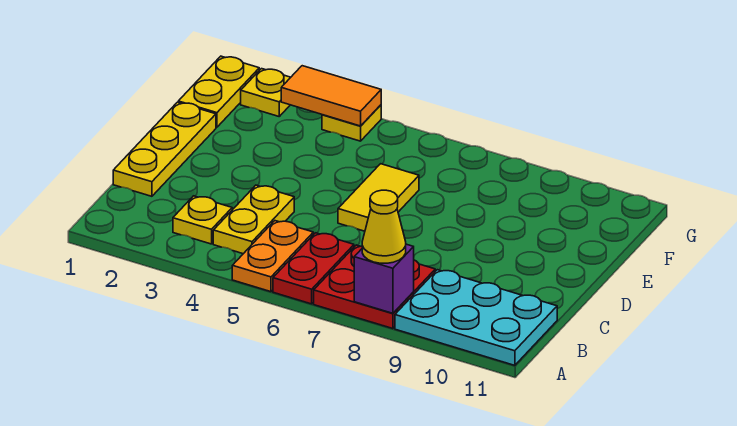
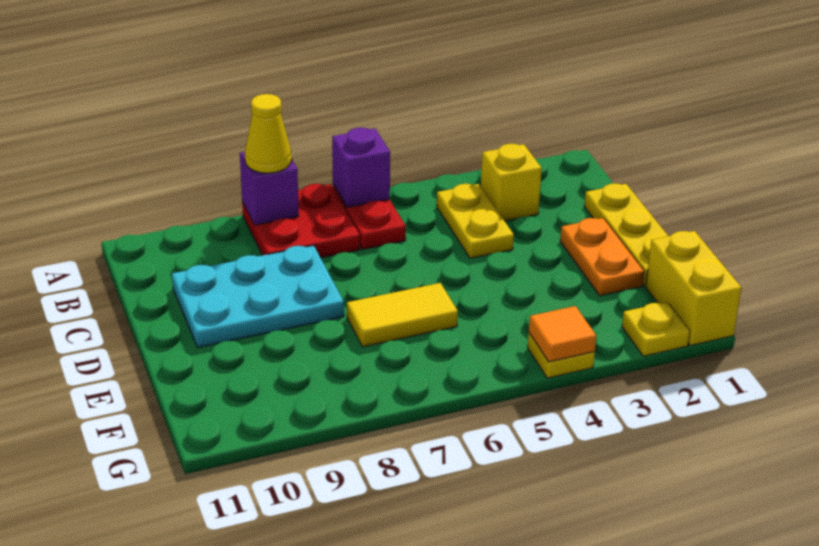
orange 1x2 plate [232,221,313,292] -> orange 1x2 plate moved to [560,218,644,296]
none -> purple 1x1 brick [332,128,390,207]
cyan 2x3 plate [395,270,557,365] -> cyan 2x3 plate moved to [172,245,344,347]
yellow 1x1 plate [173,196,232,244] -> yellow 1x1 brick [481,144,542,221]
yellow 1x2 tile [338,164,419,231] -> yellow 1x2 tile turned to [347,283,458,347]
yellow 1x2 plate [178,56,259,127] -> yellow 1x2 brick [646,231,741,346]
orange 1x2 tile [281,66,381,126] -> orange 1x1 tile [529,306,596,362]

